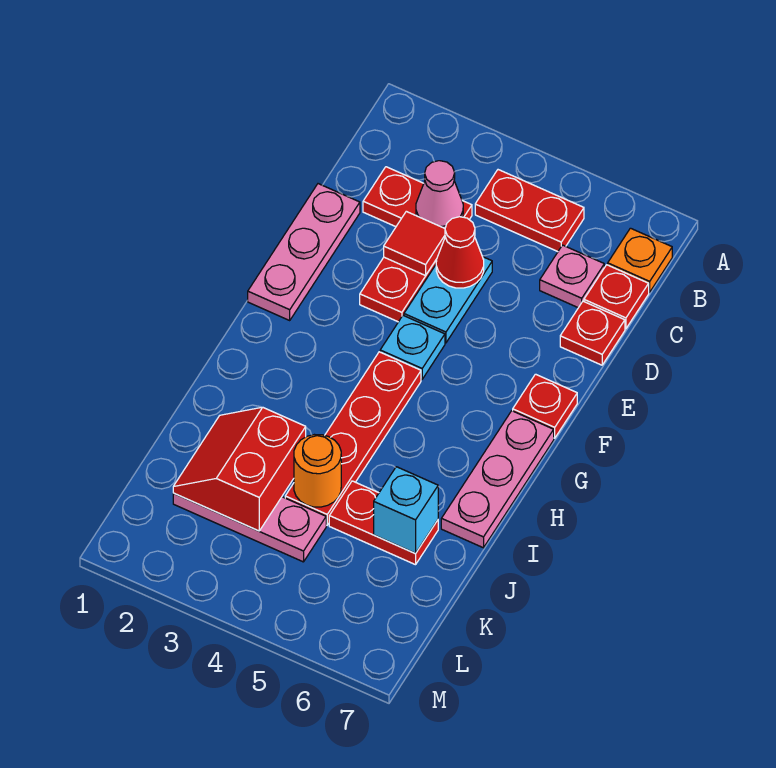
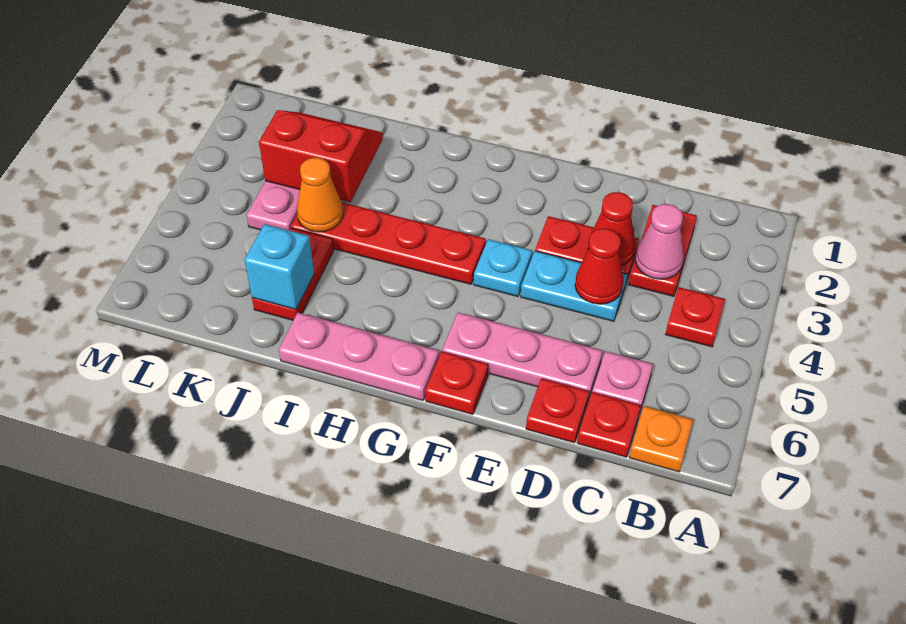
red 1x2 plate [475,170,584,252] -> red 1x1 plate [665,287,725,347]
pink 1x3 plate [248,184,360,320] -> pink 1x3 plate moved to [442,312,602,400]
red 1x1 tile [384,211,445,276] -> red 1x1 cone [588,192,635,266]
orange 1x1 round brick [294,435,341,507] -> orange 1x1 cone [297,158,343,232]

